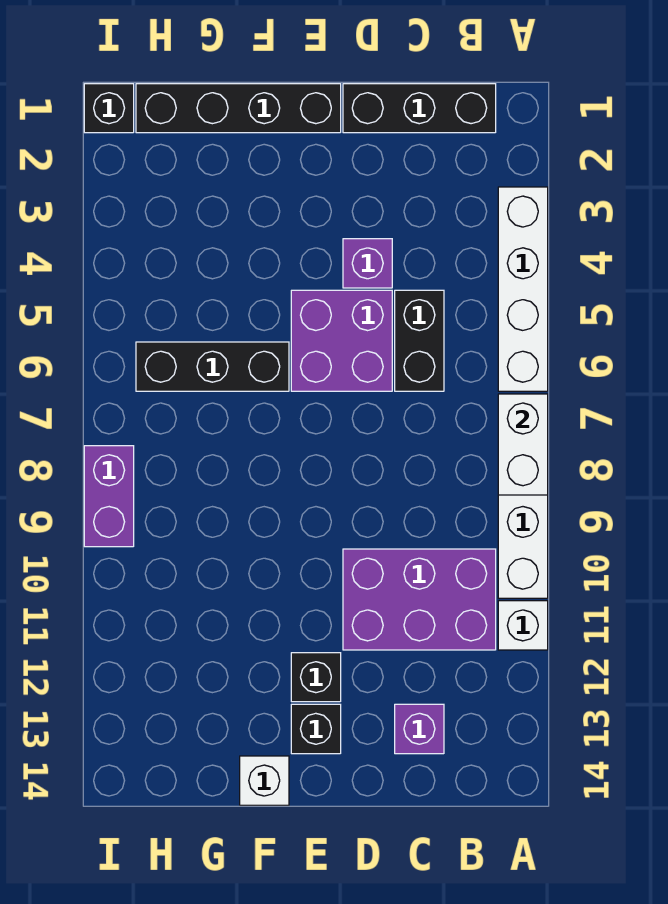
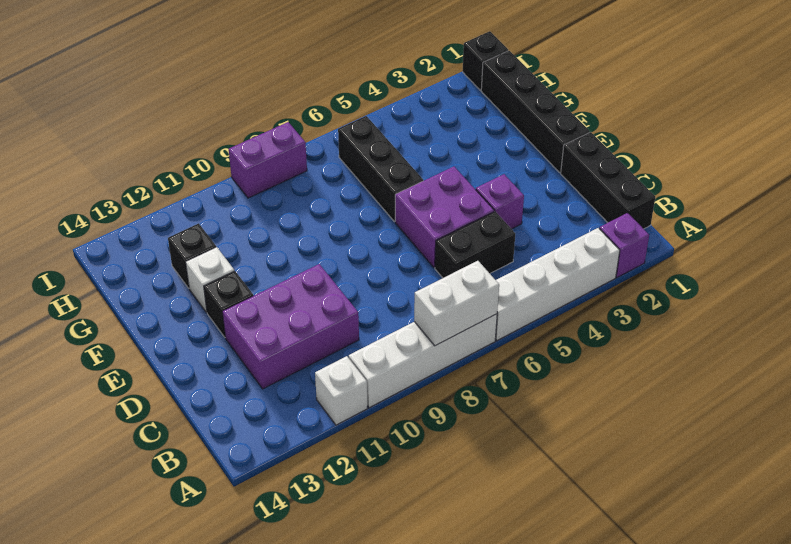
purple 2x3 brick [343,549,496,650] -> purple 2x3 brick turned to [222,264,359,389]
purple 1x1 brick [395,704,444,754] -> purple 1x1 brick moved to [600,213,649,277]
black 1x1 brick [291,704,341,754] -> black 1x1 brick moved to [168,223,216,288]
white 1x1 brick [240,756,289,805] -> white 1x1 brick moved to [186,247,234,313]

